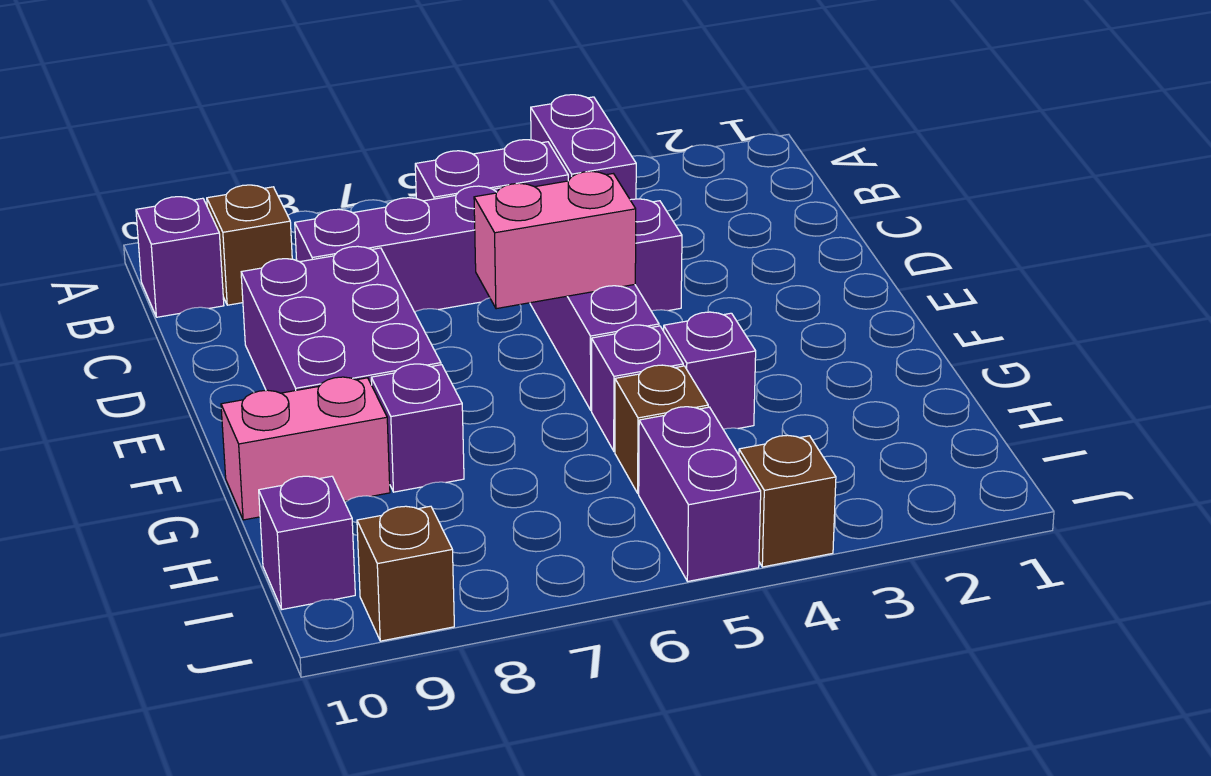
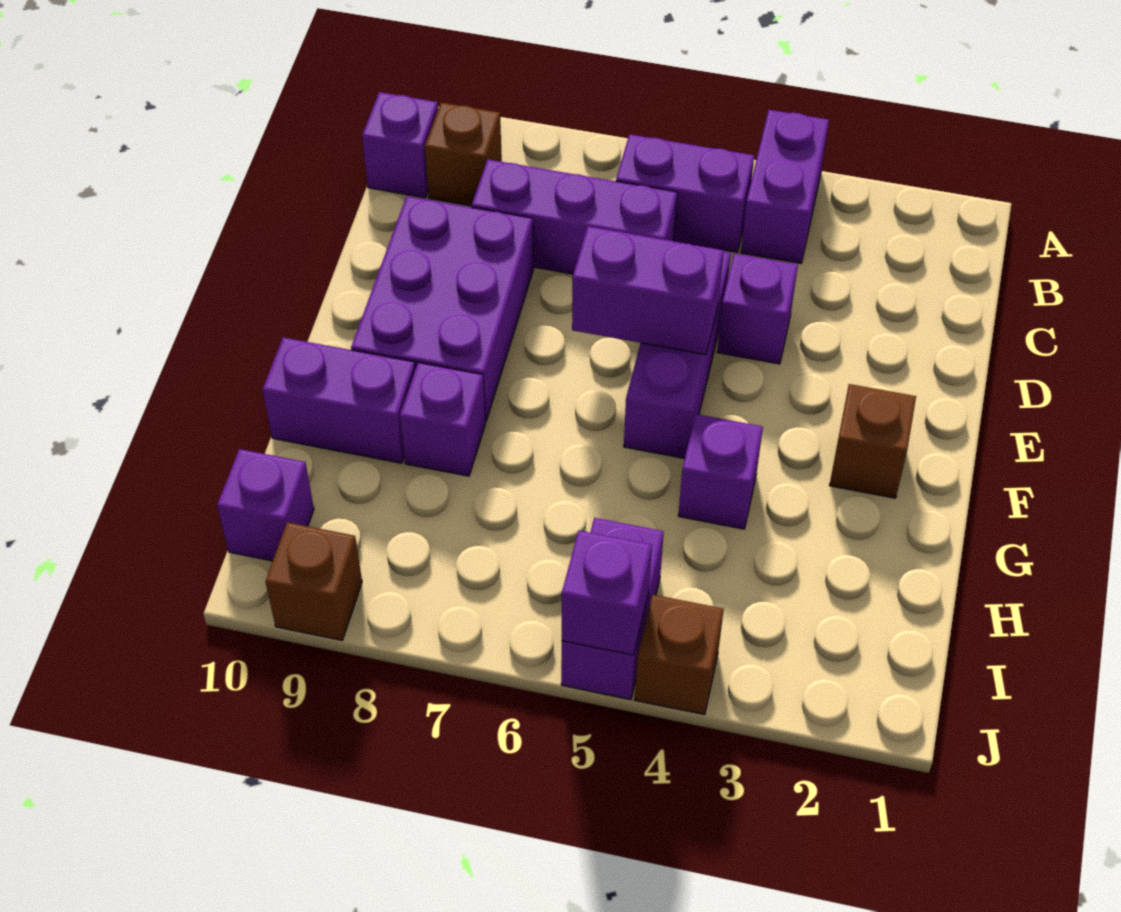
pink 1x2 brick [474,171,636,309] -> purple 1x2 brick [572,226,724,355]
purple 1x1 brick [592,325,683,451] -> purple 1x1 brick moved to [562,531,652,655]
pink 1x2 brick [221,377,390,520] -> purple 1x2 brick [263,337,415,463]
brown 1x1 brick [615,365,708,493] -> brown 1x1 brick moved to [829,384,916,498]

